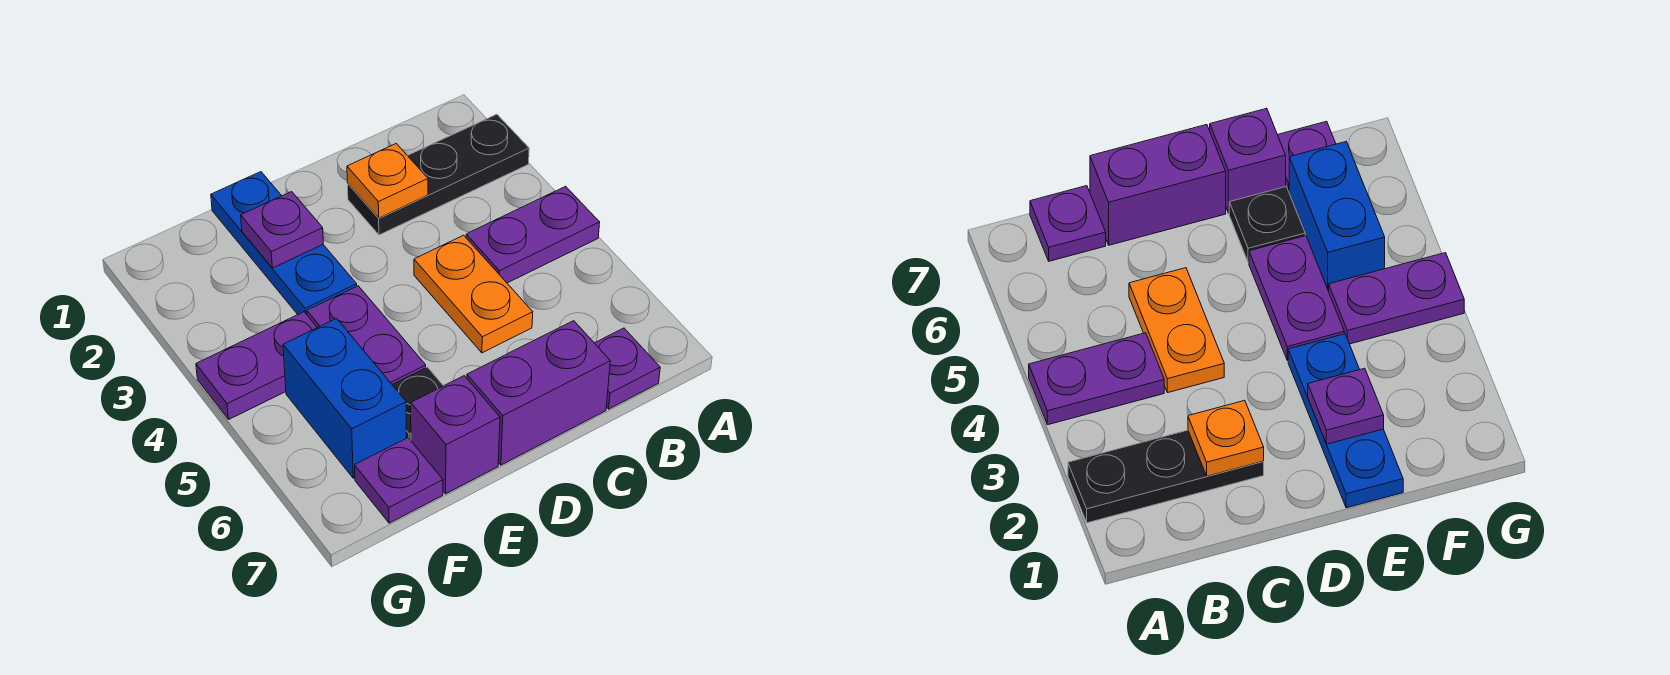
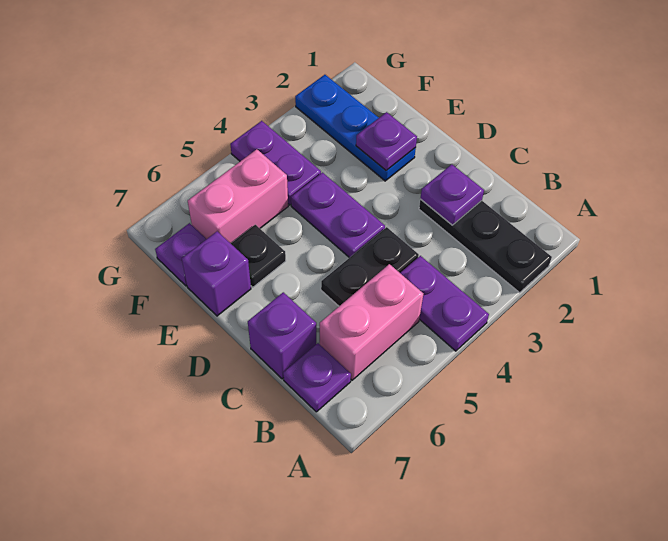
none -> pink 1x2 brick [320,264,423,380]
orange 1x1 plate [347,144,428,218] -> purple 1x1 plate [420,164,484,225]
orange 1x2 plate [414,235,533,353] -> black 1x2 plate [321,227,419,306]
purple 1x2 brick [467,321,610,465] -> purple 1x1 brick [248,292,316,379]
blue 1x3 plate [211,172,357,314] -> blue 1x3 plate turned to [295,75,416,181]
purple 1x2 plate [307,286,426,384] -> purple 1x2 plate turned to [291,172,385,258]
blue 1x2 brick [283,319,406,478] -> pink 1x2 brick [188,149,288,243]

